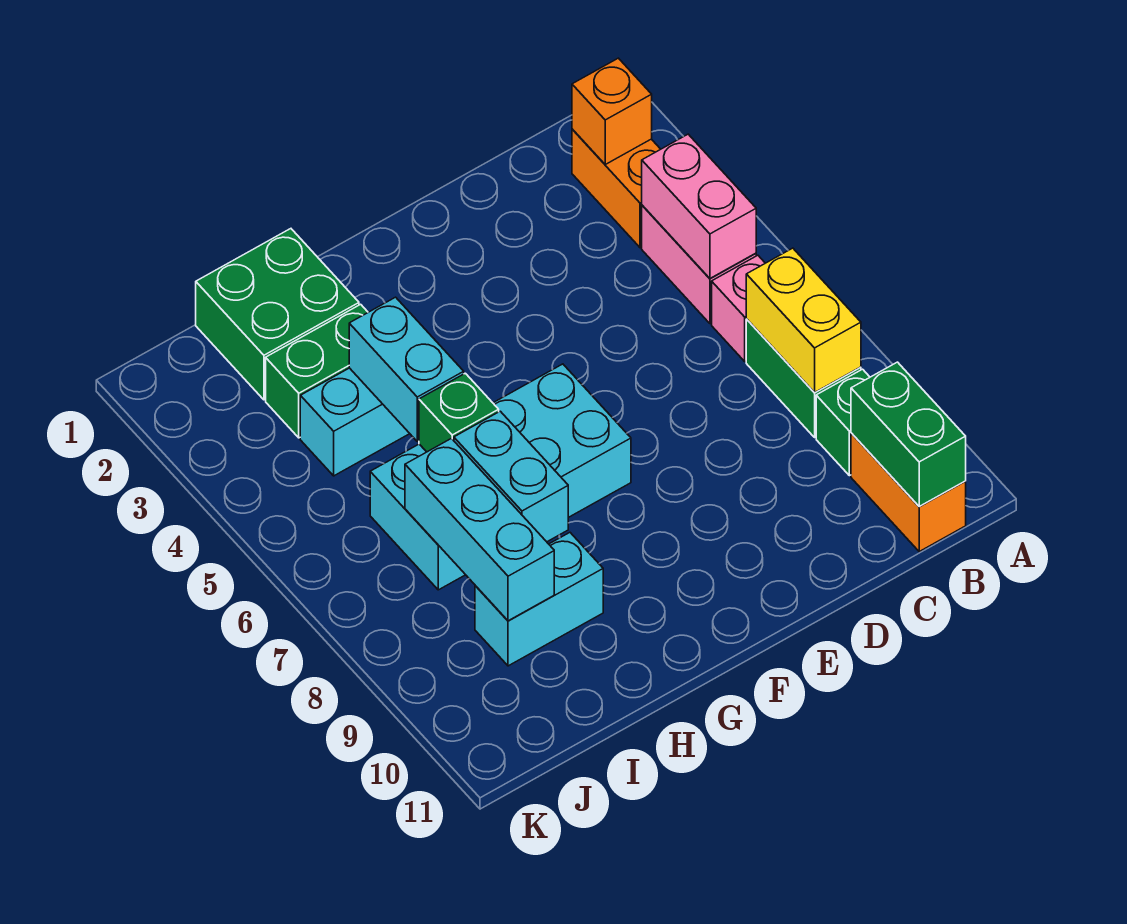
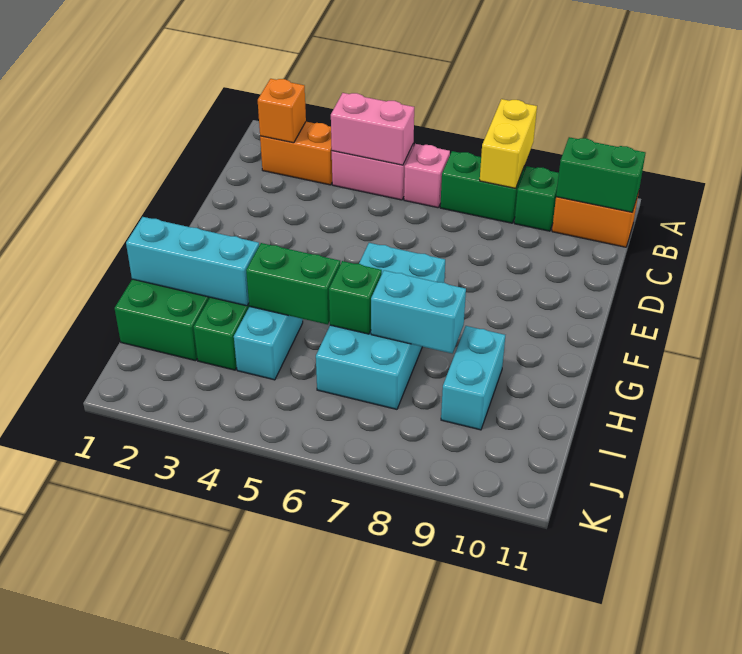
yellow 1x2 brick [746,248,861,393] -> yellow 1x2 brick turned to [480,99,537,188]
cyan 1x2 brick [349,297,464,442] -> green 1x2 brick [246,243,340,325]
cyan 1x3 brick [405,439,554,621] -> cyan 1x3 brick moved to [126,217,259,306]

